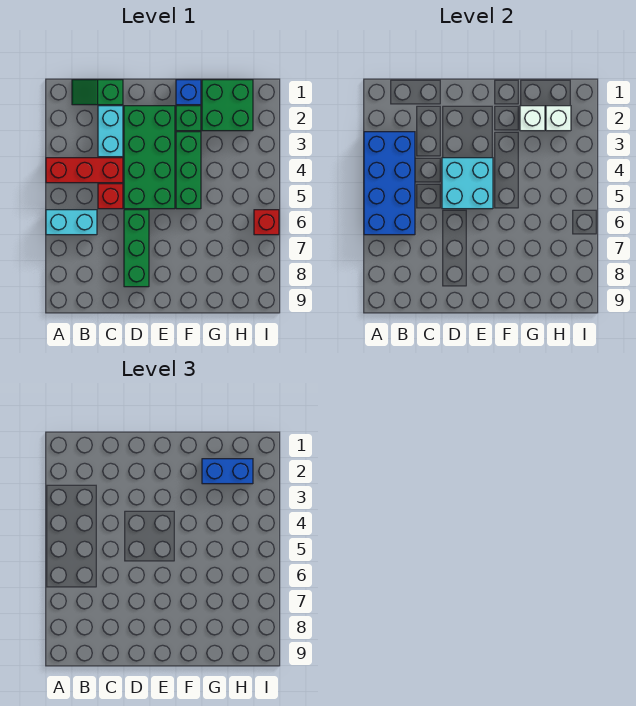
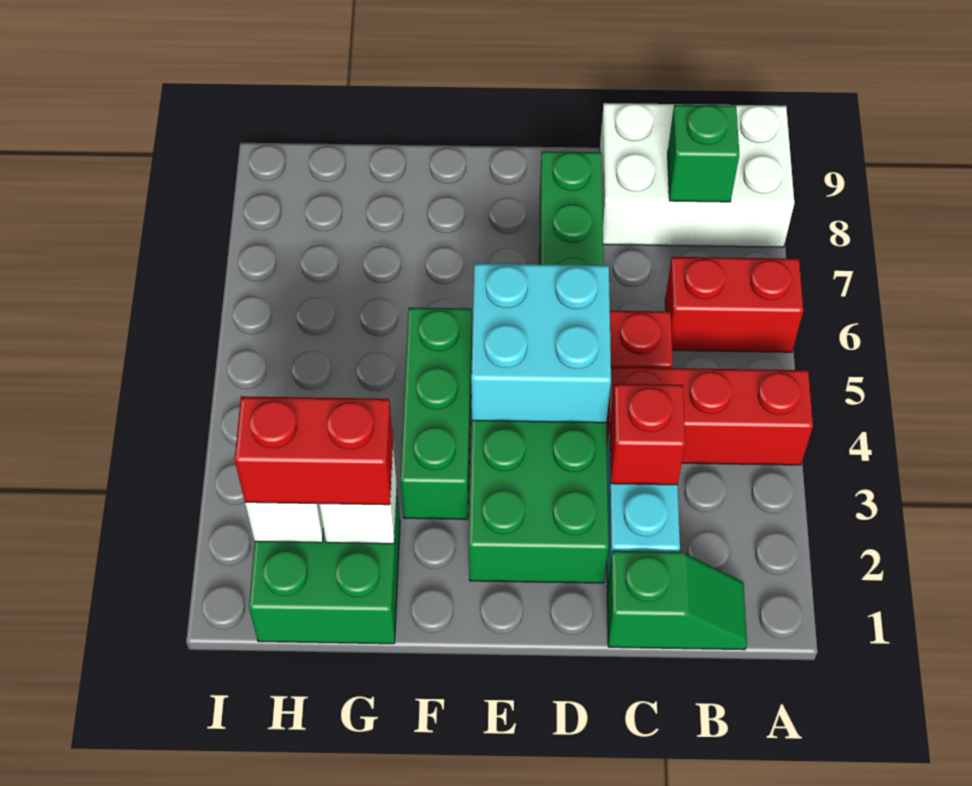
blue 2x4 brick [364,132,415,235] -> none
cyan 1x2 brick [46,210,97,235] -> red 1x2 brick [665,257,803,352]
none -> white 2x3 brick [600,103,794,247]
blue 1x1 brick [176,80,201,105] -> none
green 1x1 brick [176,106,201,131] -> green 1x1 brick moved to [668,105,739,202]
blue 1x2 brick [202,459,253,484] -> red 1x2 brick [235,396,393,505]
red 1x1 brick [254,210,279,235] -> red 1x1 brick moved to [610,384,685,485]

